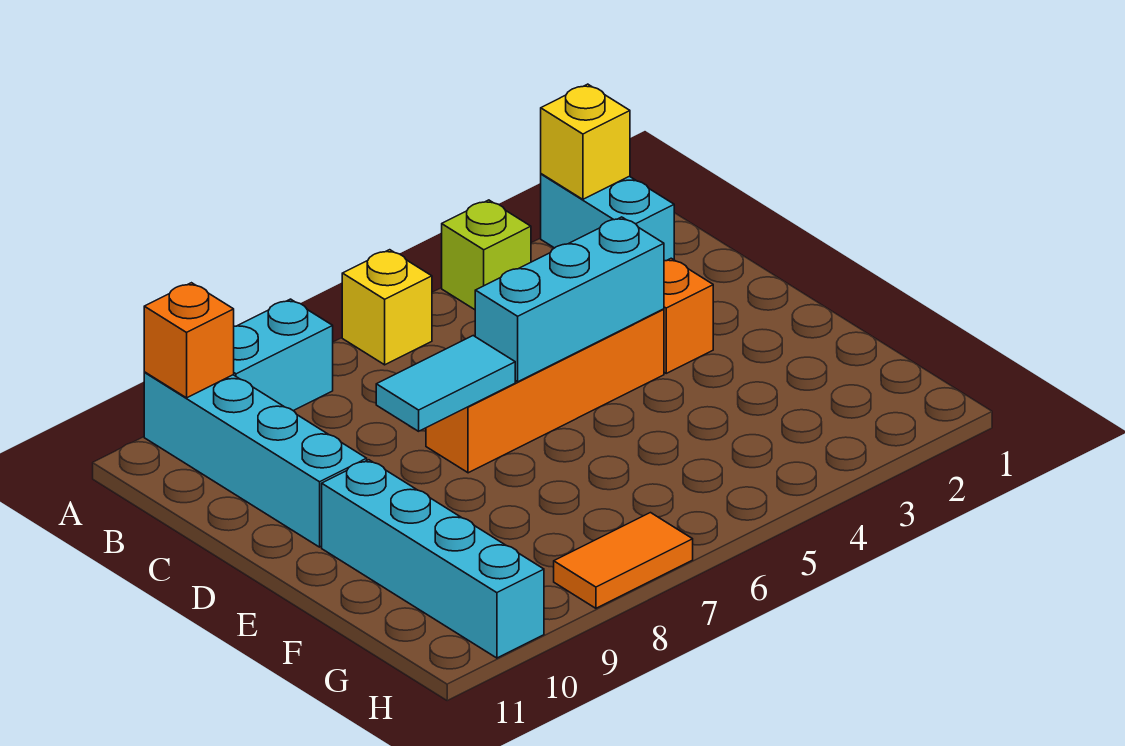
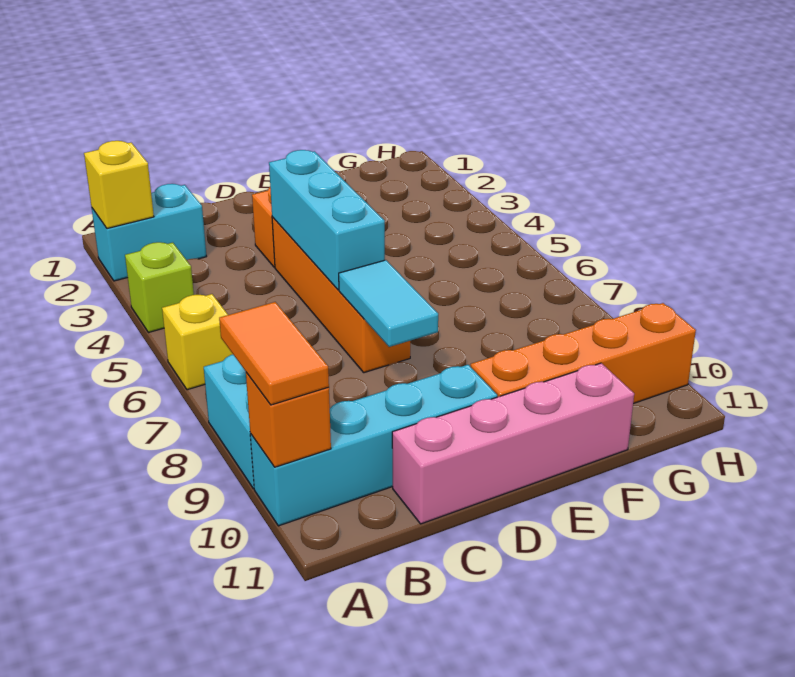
none -> pink 1x4 brick [392,363,634,524]
cyan 1x4 brick [322,460,544,658] -> orange 1x4 brick [471,303,696,404]
orange 1x2 tile [554,513,693,608] -> orange 1x2 tile moved to [219,302,329,405]

